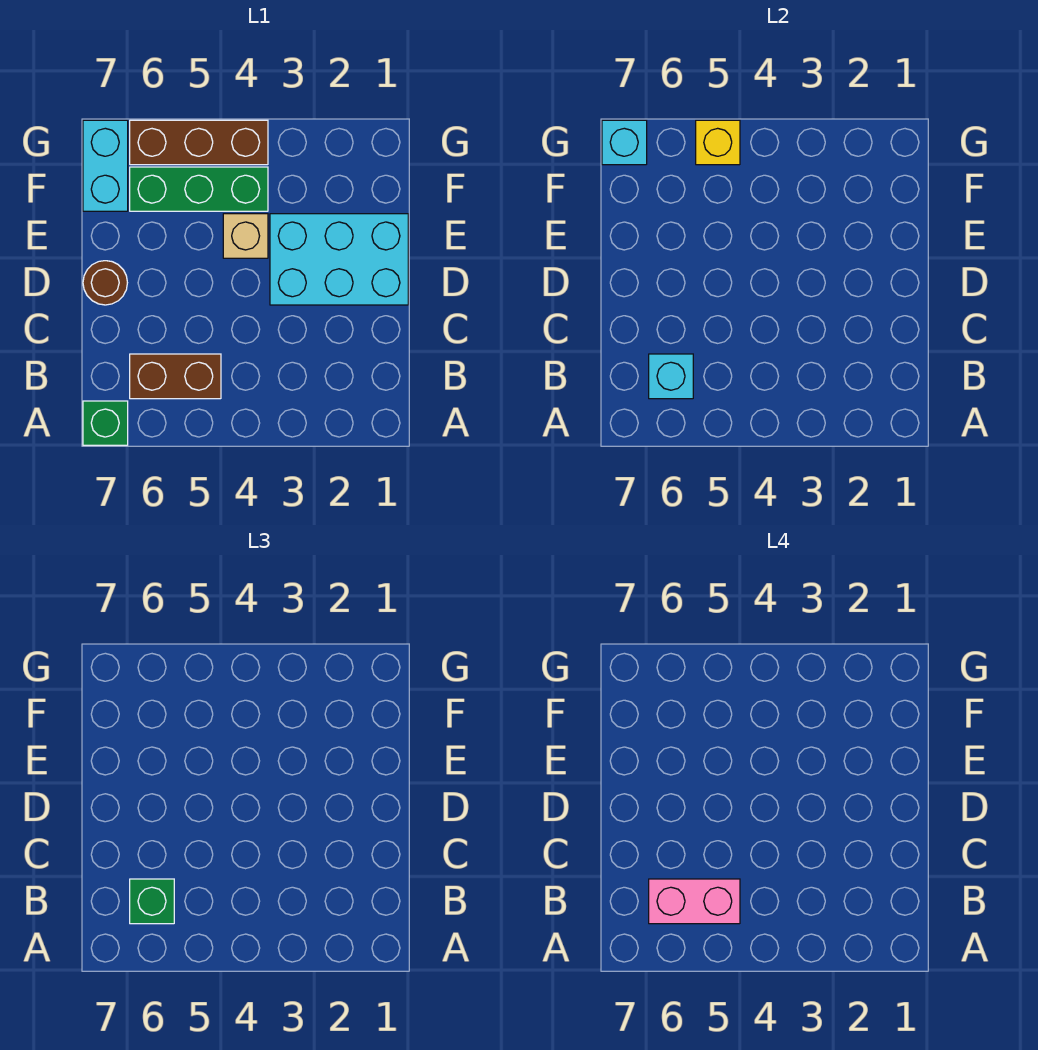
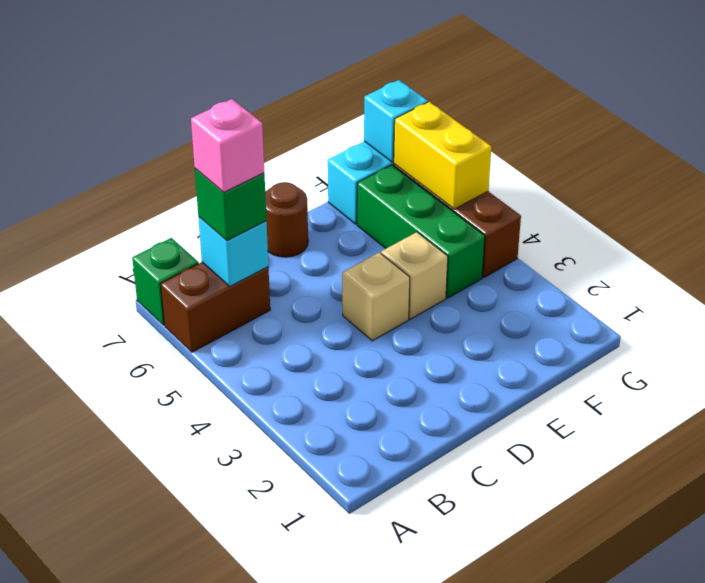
brown 1x2 brick [130,354,221,399] -> brown 1x2 brick turned to [161,262,270,352]
pink 1x2 brick [649,879,740,924] -> pink 1x1 brick [191,99,264,192]
cyan 2x3 brick [270,214,408,305] -> none
none -> tan 1x1 brick [342,253,410,341]
yellow 1x1 brick [696,120,740,165] -> yellow 1x2 brick [394,102,491,209]

